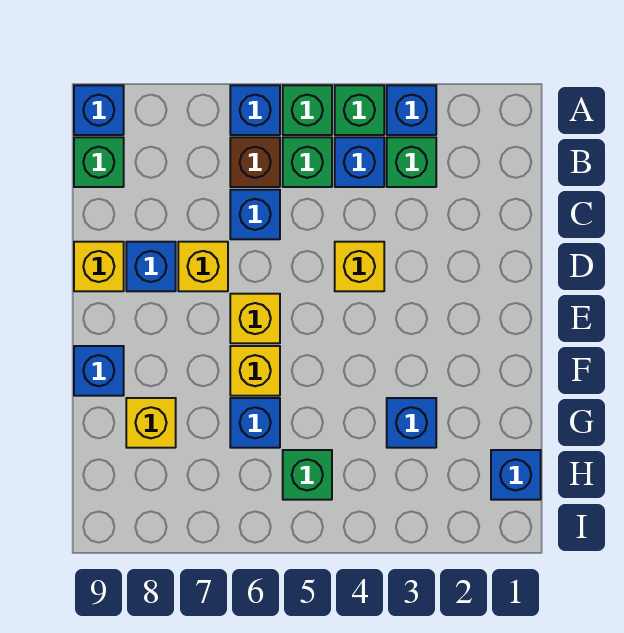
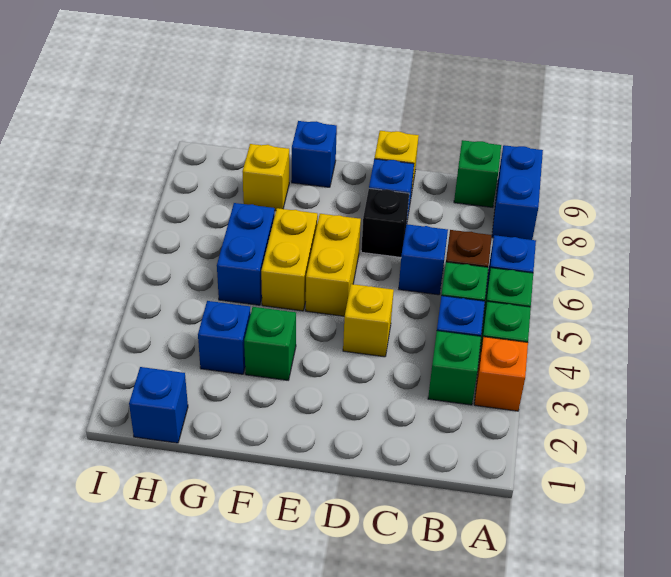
blue 1x1 brick [387,85,436,135] -> orange 1x1 brick [474,337,528,411]
blue 1x1 brick [74,85,124,135] -> blue 1x2 brick [492,145,543,240]
yellow 1x1 brick [178,242,228,291] -> black 1x1 brick [361,188,409,257]
yellow 1x1 brick [230,294,280,343] -> yellow 1x2 brick [306,214,361,316]
yellow 1x1 brick [230,346,280,396] -> yellow 1x2 brick [261,208,318,311]
blue 1x1 brick [230,398,280,448] -> blue 1x2 brick [217,203,275,305]
green 1x1 brick [283,450,332,500] -> green 1x1 brick moved to [244,307,296,380]

